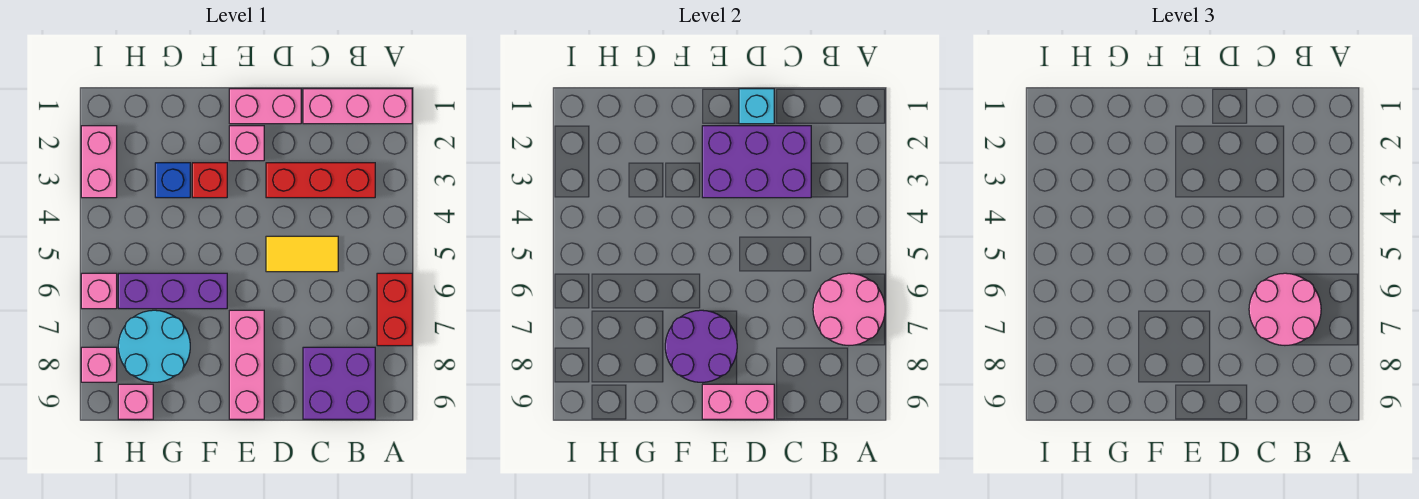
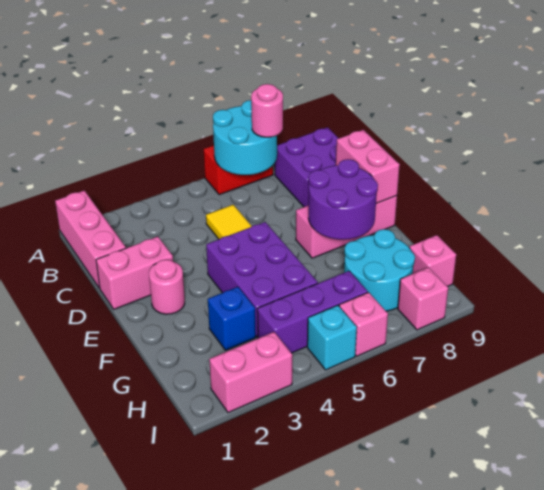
pink 2x2 round brick [813,273,885,345] -> cyan 2x2 round brick [213,100,277,175]
red 1x3 brick [266,163,375,198] -> none
pink 2x2 round brick [1249,273,1321,345] -> pink 1x1 round brick [251,84,283,137]
purple 2x3 brick [702,126,811,198] -> purple 2x3 brick moved to [206,222,318,337]
pink 1x2 brick [229,89,301,124] -> pink 1x2 brick turned to [96,237,173,309]
cyan 1x1 brick [739,89,774,124] -> cyan 1x1 brick moved to [307,305,357,370]
pink 1x1 brick [229,126,264,161] -> pink 1x1 round brick [149,260,185,314]
red 1x1 brick [192,163,227,198] -> none
purple 1x3 brick [118,273,227,309] -> purple 1x3 brick turned to [257,271,368,353]

